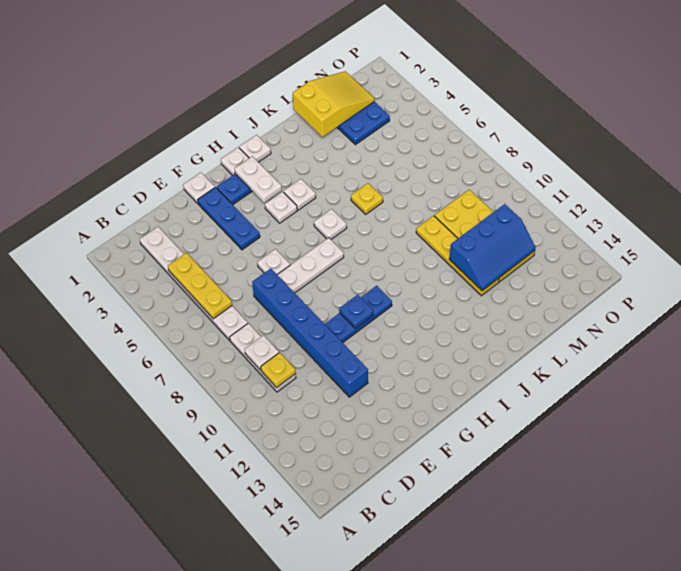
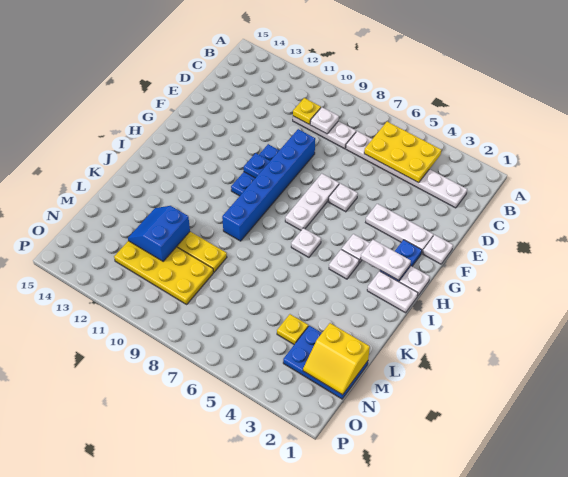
yellow 1x3 plate [168,253,232,319] -> yellow 2x3 plate [364,122,441,183]
blue 1x6 brick [252,268,368,397] -> blue 1x6 brick turned to [222,129,315,241]
blue 1x3 plate [198,187,260,250] -> white 1x3 plate [366,204,433,253]
white 1x1 plate [239,135,271,162] -> white 1x2 plate [367,271,418,313]
yellow 1x1 plate [351,183,383,214] -> yellow 1x1 plate moved to [277,314,308,344]
yellow 2x3 slope [293,71,375,137] -> yellow 2x2 slope [303,323,370,395]
blue 2x3 slope [449,204,536,291] -> blue 2x2 slope [128,206,190,261]

